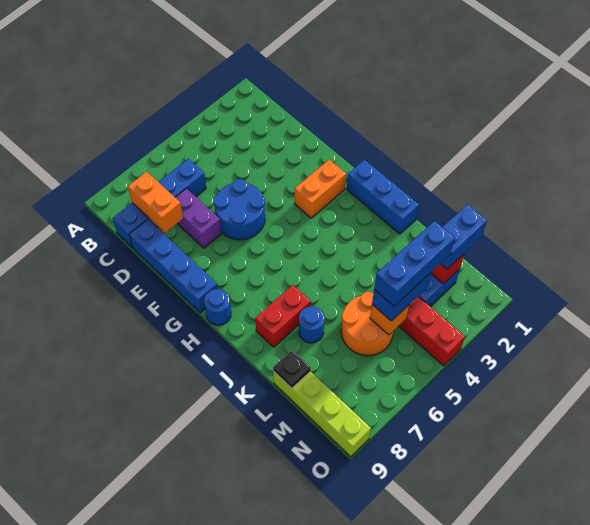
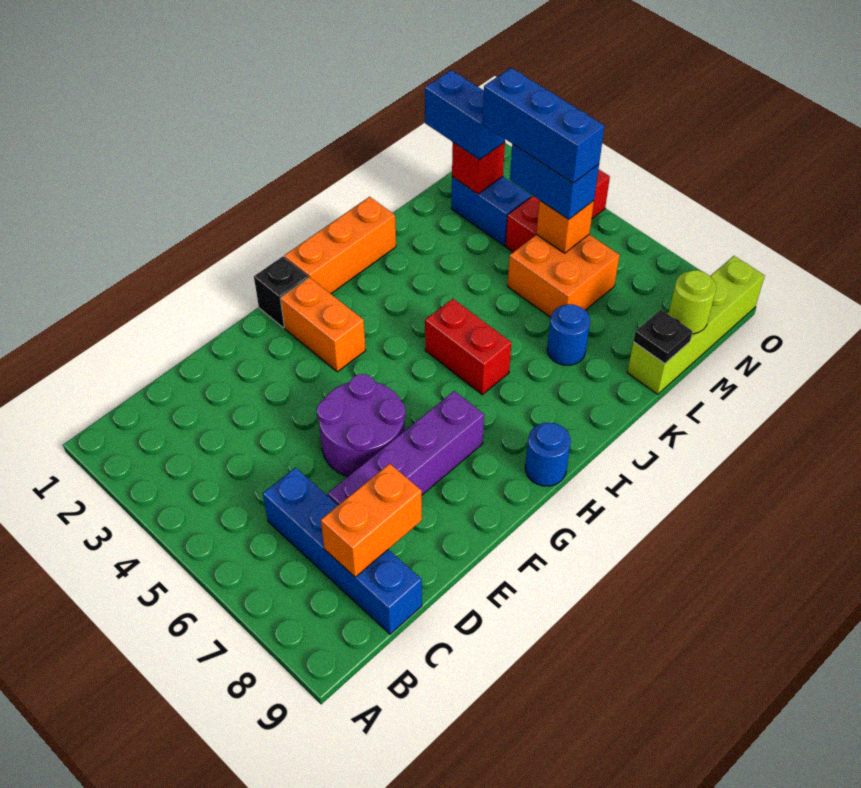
purple 1x2 brick [175,189,222,248] -> purple 1x4 brick [328,391,484,505]
blue 1x4 brick [129,219,217,313] -> none
blue 2x2 round brick [214,179,265,240] -> purple 2x2 round brick [317,374,405,477]
none -> black 1x1 brick [254,256,308,328]
blue 1x3 brick [347,160,419,234] -> orange 1x3 brick [284,197,396,294]
red 1x2 brick [255,285,311,347] -> red 1x2 brick moved to [425,299,511,394]
orange 2x2 round brick [341,292,393,356] -> orange 2x2 brick [507,234,620,318]
none -> lime 1x1 round brick [668,270,716,334]

